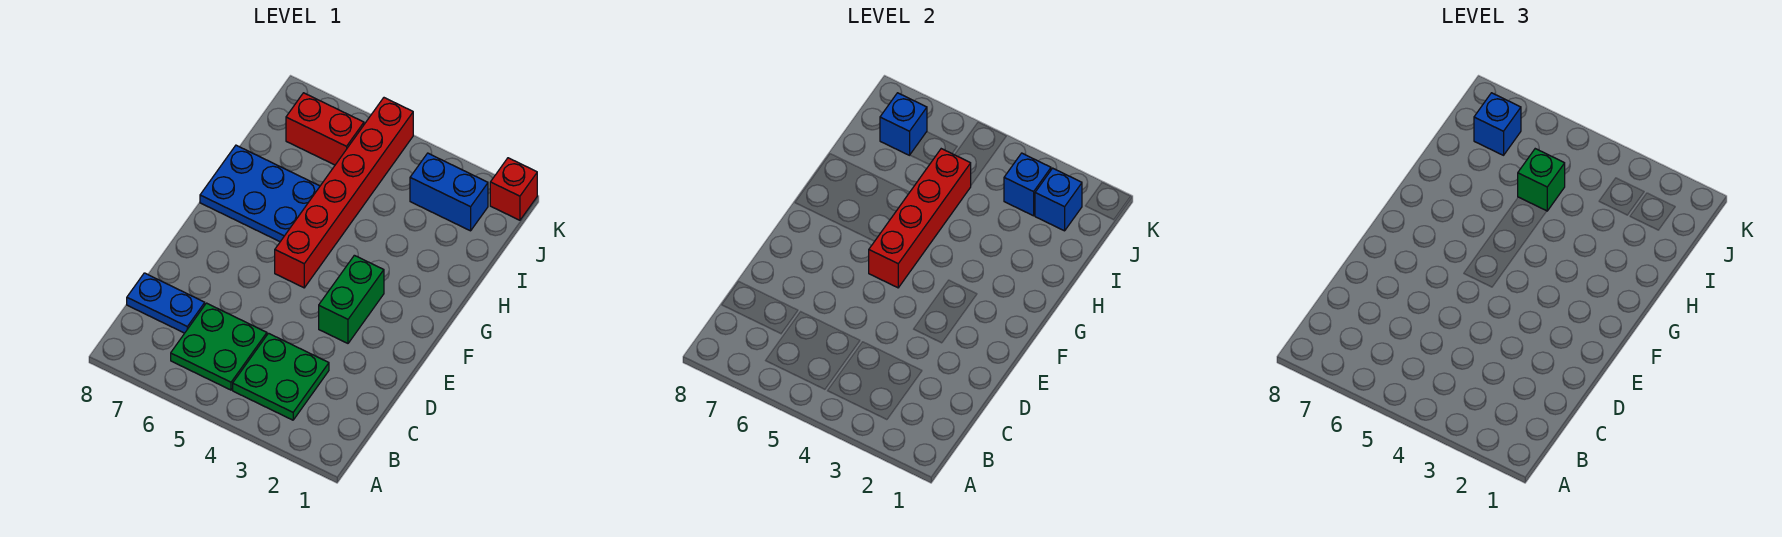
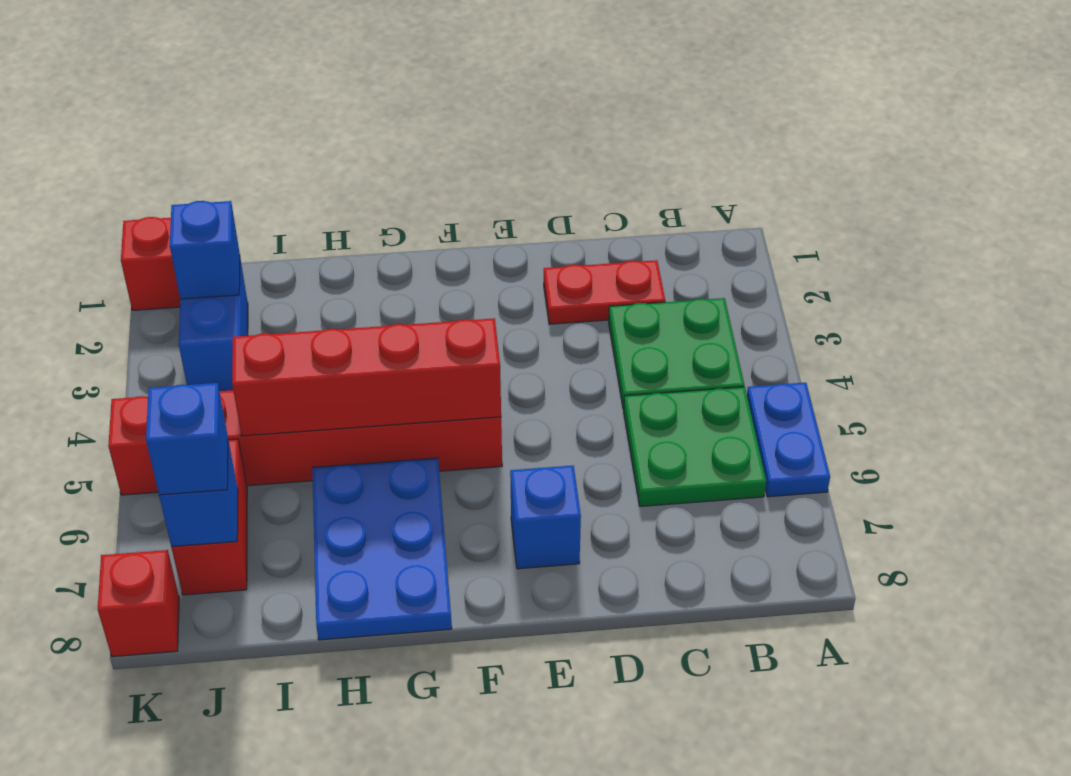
none -> red 1x2 plate [544,260,665,324]
blue 1x2 plate [127,273,205,333] -> blue 1x2 plate moved to [747,383,830,497]
green 1x2 brick [319,255,384,343] -> none
green 1x1 brick [1518,149,1565,211] -> none
blue 1x1 brick [1004,153,1051,216] -> blue 1x1 brick moved to [510,466,581,569]
none -> red 1x1 brick [98,550,179,657]

